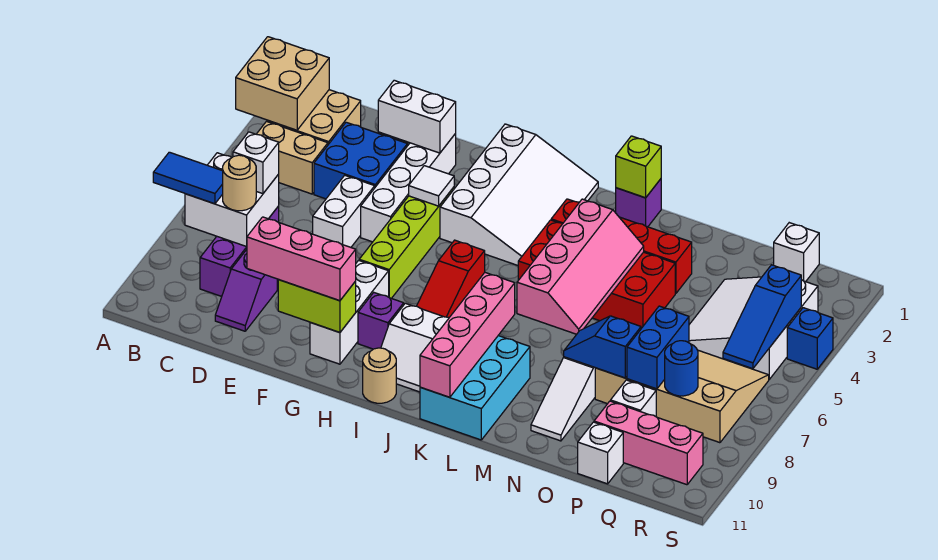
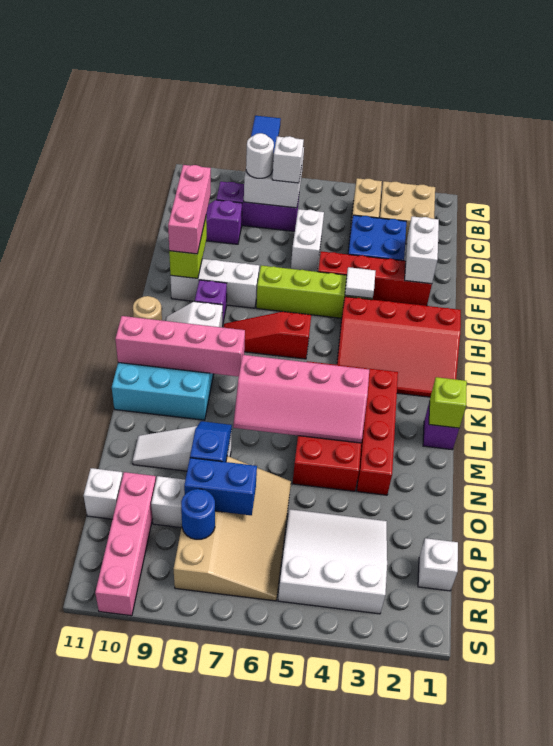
tan 2x2 brick [236,37,329,130] -> none
tan 1x1 round brick [223,155,256,211] -> white 1x1 round brick [246,133,274,178]
white 1x2 brick [313,175,375,247] -> white 1x2 brick turned to [291,209,324,272]
white 1x4 brick [361,134,456,242] -> red 1x4 brick [318,251,432,306]
white 3x4 slope [440,124,598,265] -> red 3x4 slope [337,297,461,397]
pink 1x3 brick [594,401,703,485] -> pink 1x4 brick [95,472,156,616]
blue 1x3 slope [723,265,801,369] -> none
blue 1x1 brick [787,308,833,369] -> none

